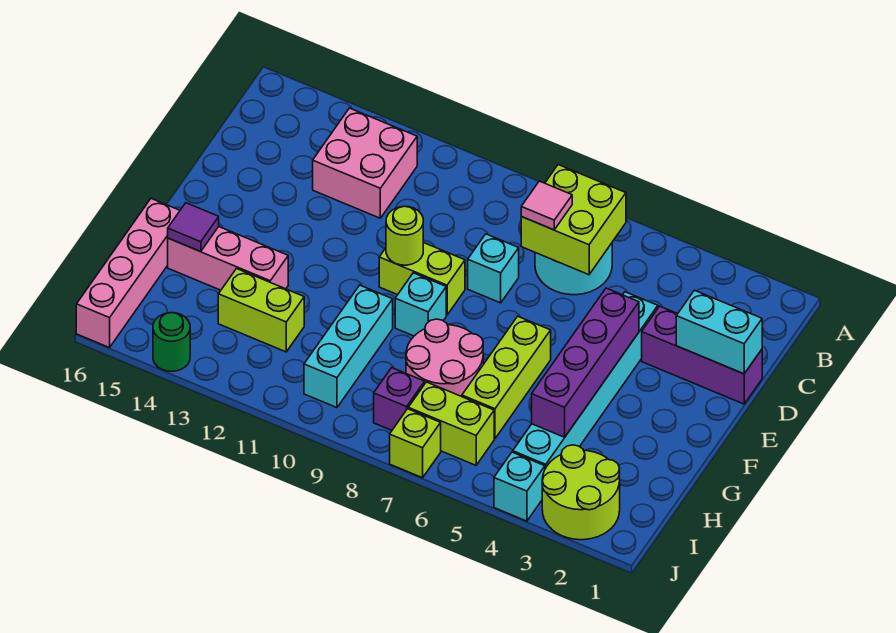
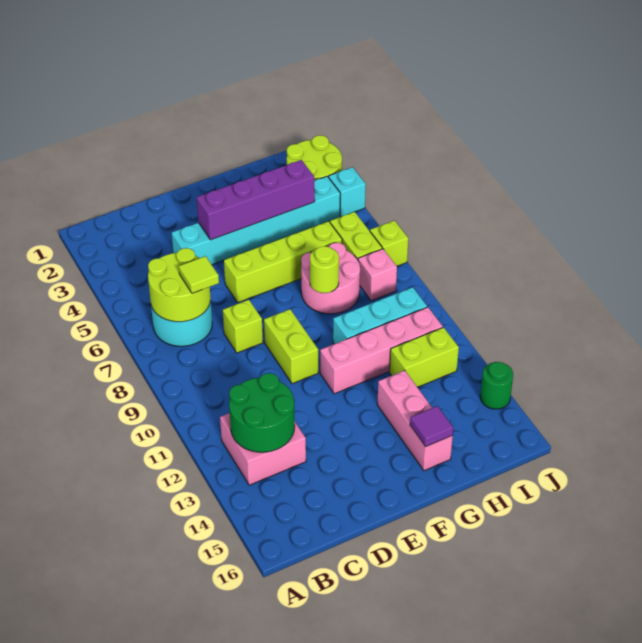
lime 2x2 brick [521,165,626,275] -> lime 2x2 round brick [148,248,211,322]
none -> green 2x2 round brick [229,373,295,452]
pink 1x1 tile [521,181,572,230] -> lime 1x1 tile [179,256,219,293]
purple 1x3 brick [642,306,762,404] -> none
cyan 1x2 brick [676,290,762,374] -> none
cyan 1x1 brick [468,234,519,303] -> lime 1x1 brick [223,300,263,353]
lime 1x1 round brick [386,206,423,265] -> lime 1x1 round brick moved to [310,246,339,293]
lime 1x3 brick [462,316,551,439] -> lime 1x4 brick [224,221,342,303]
cyan 1x1 brick [395,273,446,336] -> none
pink 1x4 brick [76,199,180,348] -> pink 1x4 brick moved to [320,307,443,394]
lime 1x2 brick [218,269,304,352] -> lime 1x2 brick turned to [390,327,459,387]
purple 1x1 brick [374,368,425,430] -> pink 1x1 brick [358,249,397,301]

